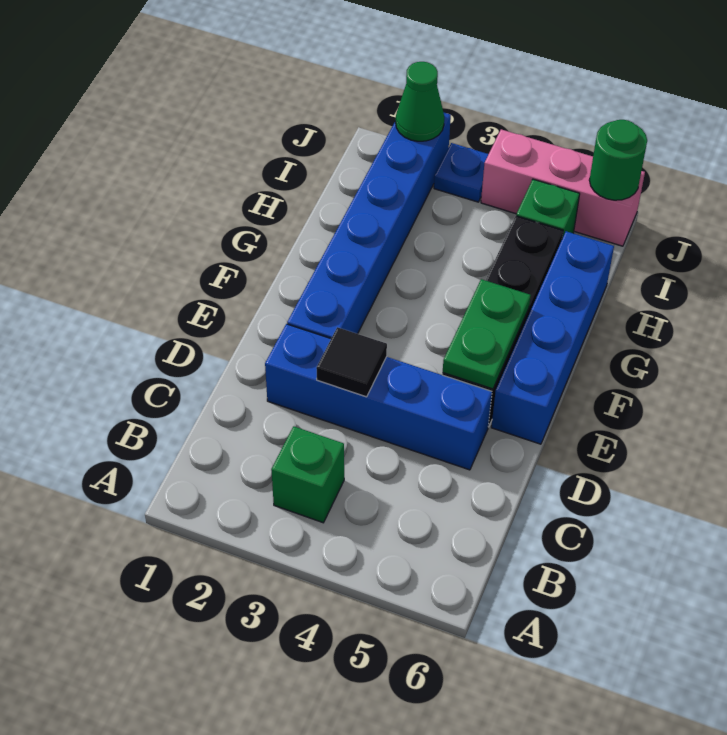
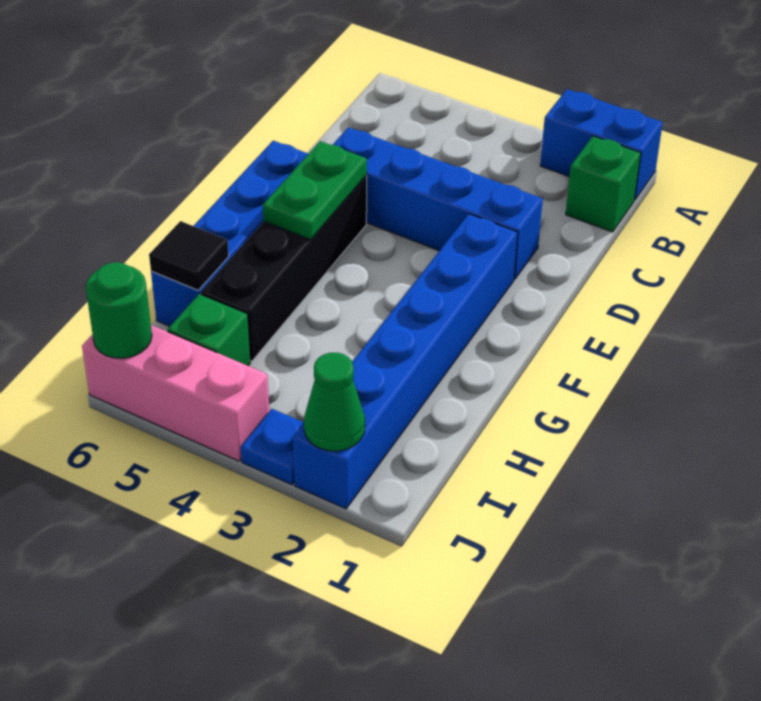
none -> blue 1x2 brick [540,89,663,200]
green 1x1 brick [271,426,344,523] -> green 1x1 brick moved to [566,136,641,232]
black 1x1 tile [316,327,387,397] -> black 1x1 tile moved to [149,221,229,290]

